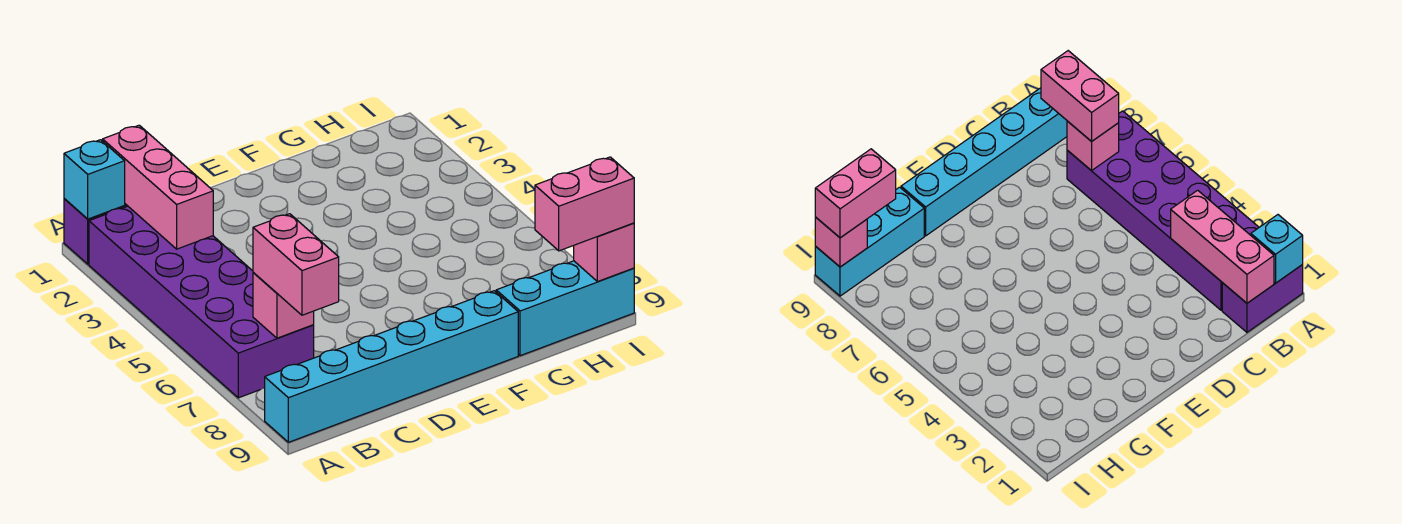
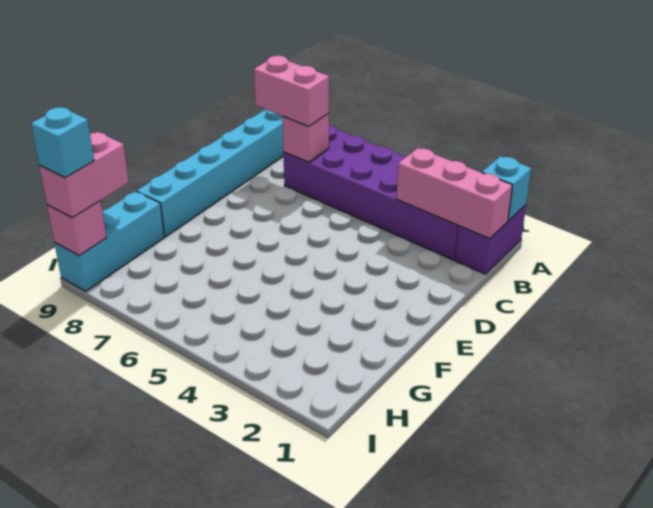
none -> cyan 1x1 brick [31,107,94,178]

